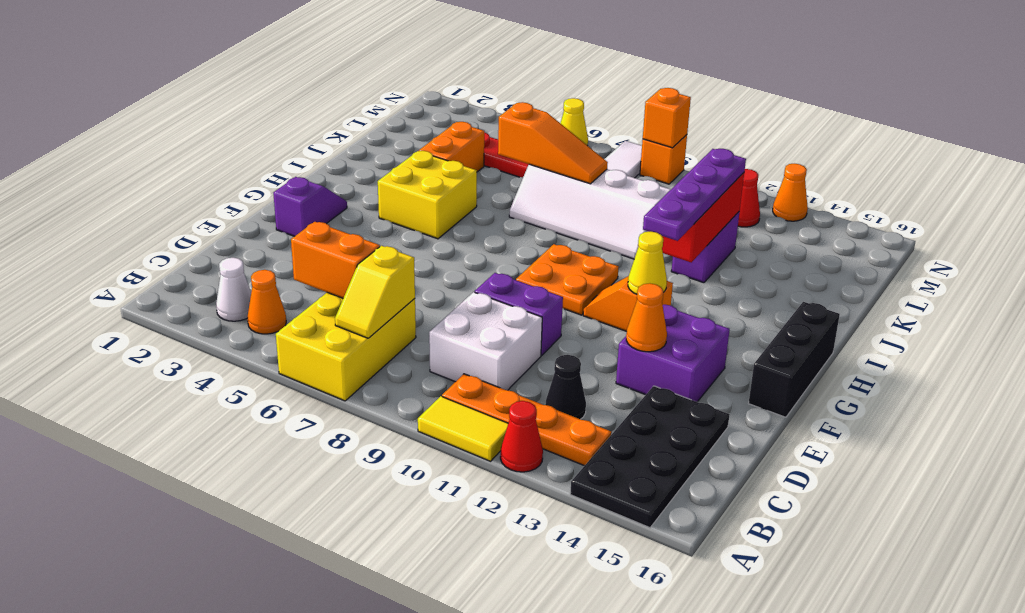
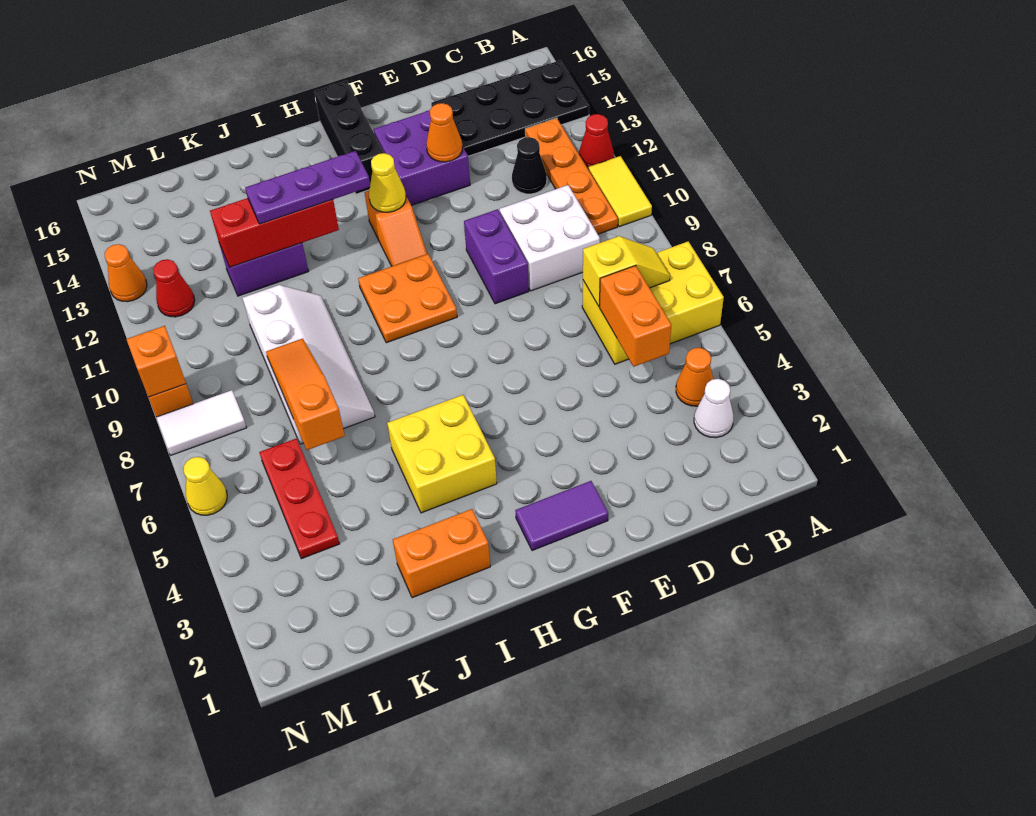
purple 1x2 slope [273,177,347,236] -> purple 1x2 tile [515,481,608,551]
black 1x3 brick [749,302,840,417] -> black 1x3 brick turned to [314,81,384,194]
purple 1x4 plate [643,149,746,241] -> purple 1x3 plate [245,151,370,224]
orange 1x2 brick [419,122,484,172] -> orange 1x2 brick moved to [393,509,490,598]

